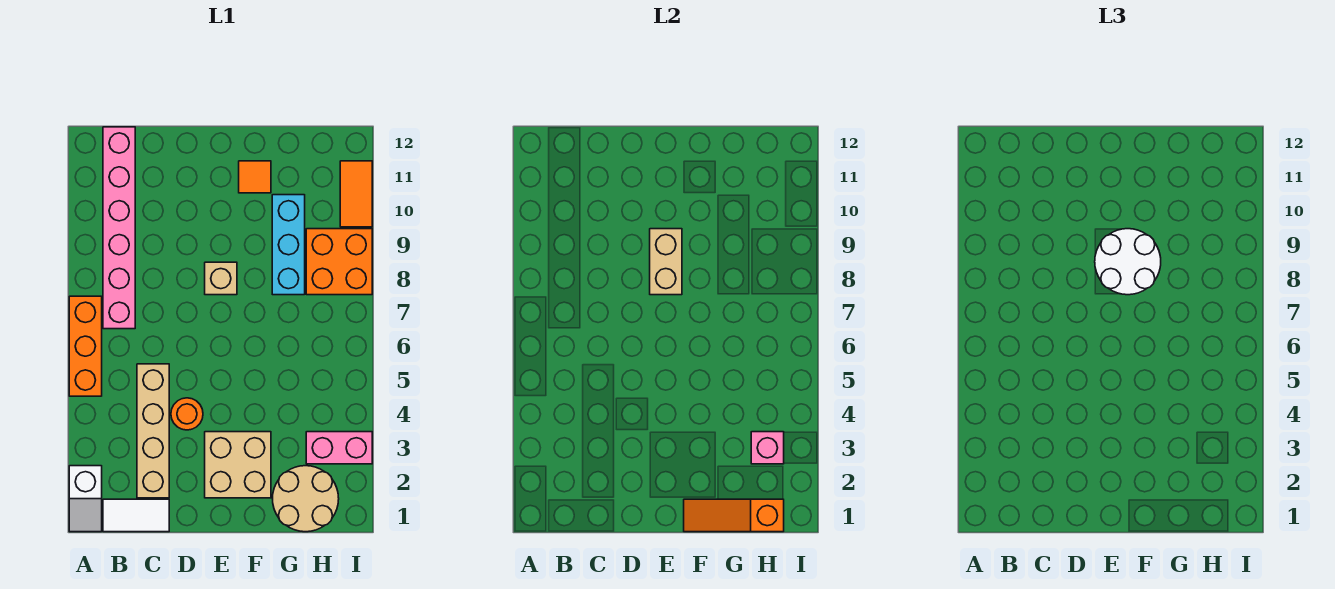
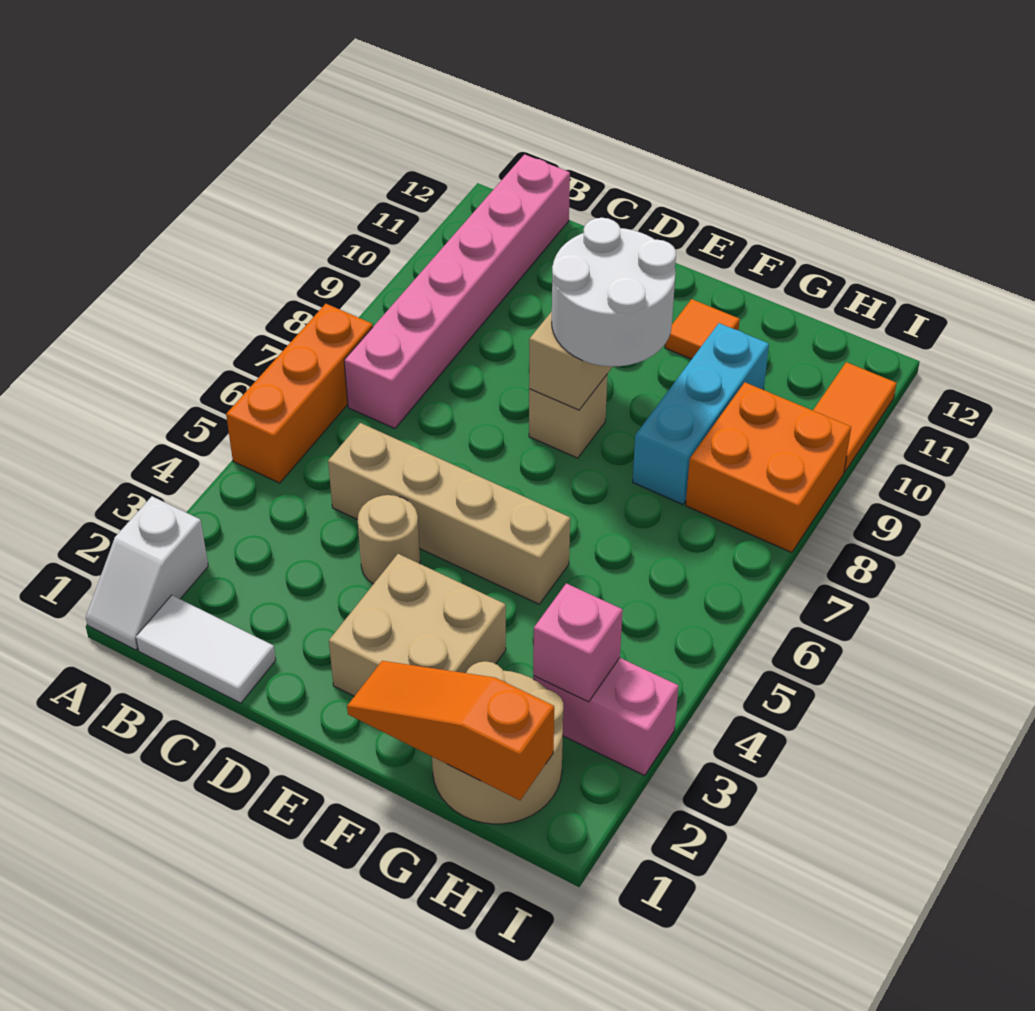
tan 1x4 brick [137,364,169,498] -> tan 1x4 brick turned to [328,423,570,604]
orange 1x1 round brick [171,398,203,430] -> tan 1x1 round brick [358,495,420,584]

